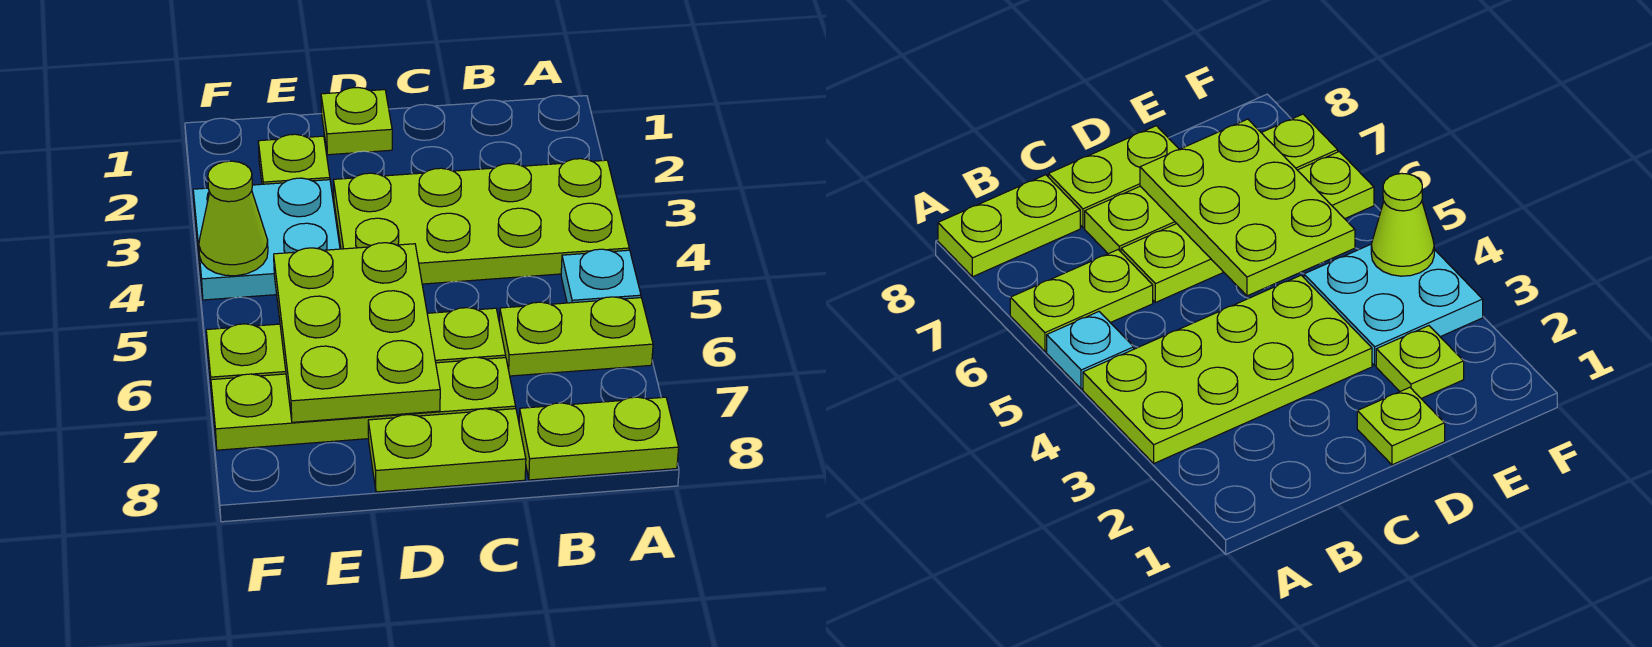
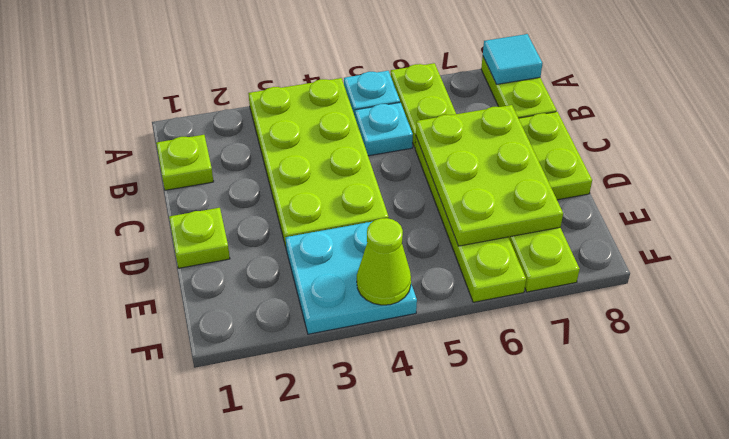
none -> cyan 1x1 tile [483,34,543,85]
none -> cyan 1x1 plate [355,103,413,156]
lime 2x3 plate [274,243,440,422] -> lime 2x3 plate turned to [416,105,563,246]
lime 1x1 plate [258,134,330,184] -> lime 1x1 plate moved to [156,135,214,190]

